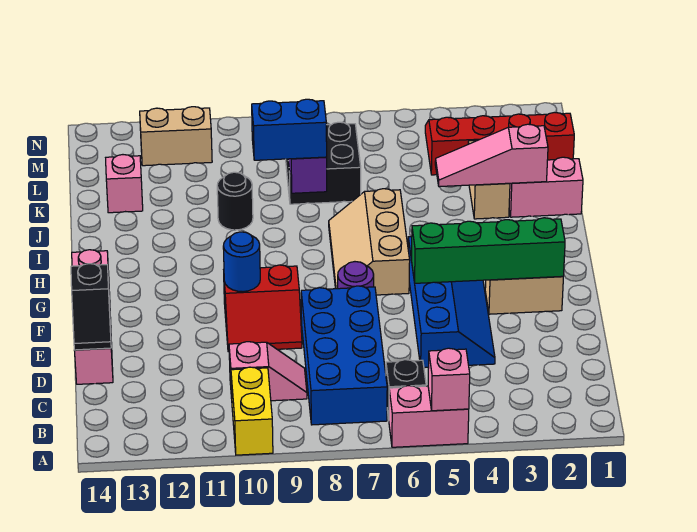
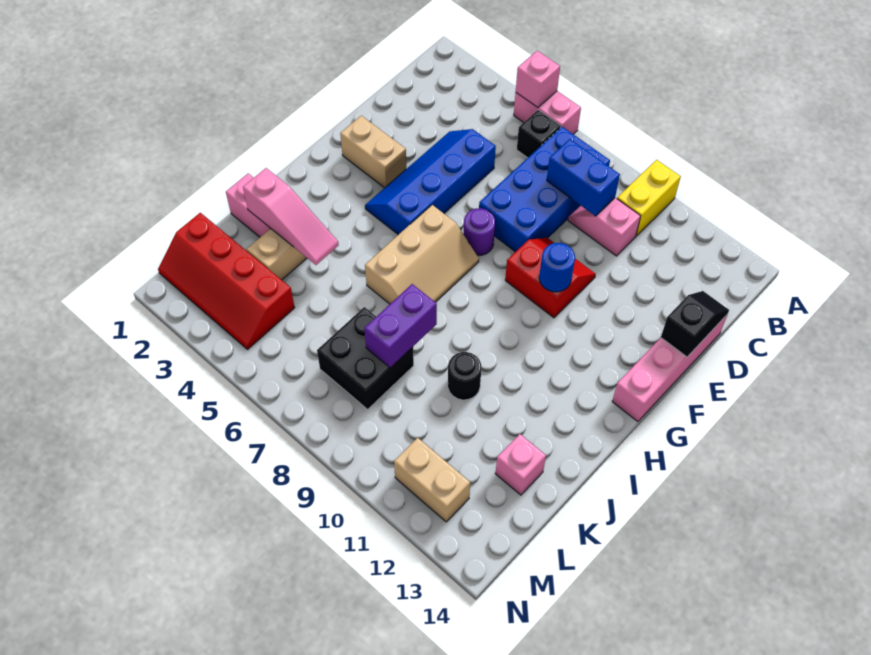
green 1x4 brick [412,218,565,283] -> none
blue 1x2 brick [252,99,327,160] -> blue 1x2 brick moved to [547,139,620,216]

